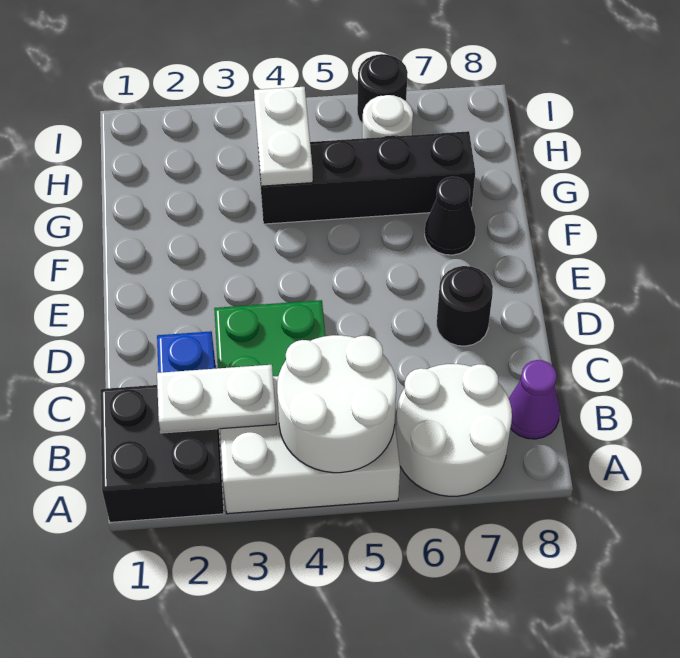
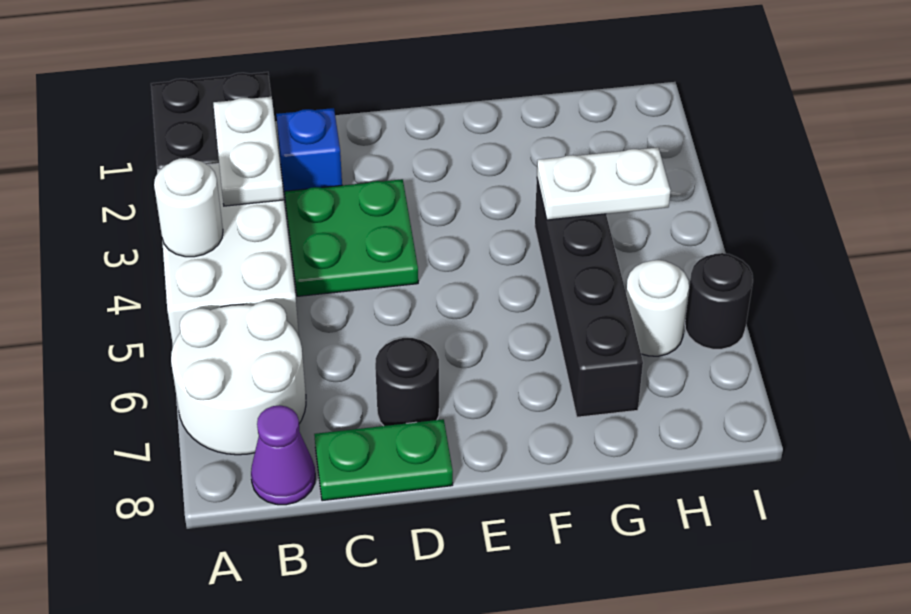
white 2x2 round brick [277,335,396,473] -> white 1x1 round brick [154,158,223,257]
none -> green 1x2 plate [314,419,453,501]
black 1x1 cone [425,177,476,255] -> none

